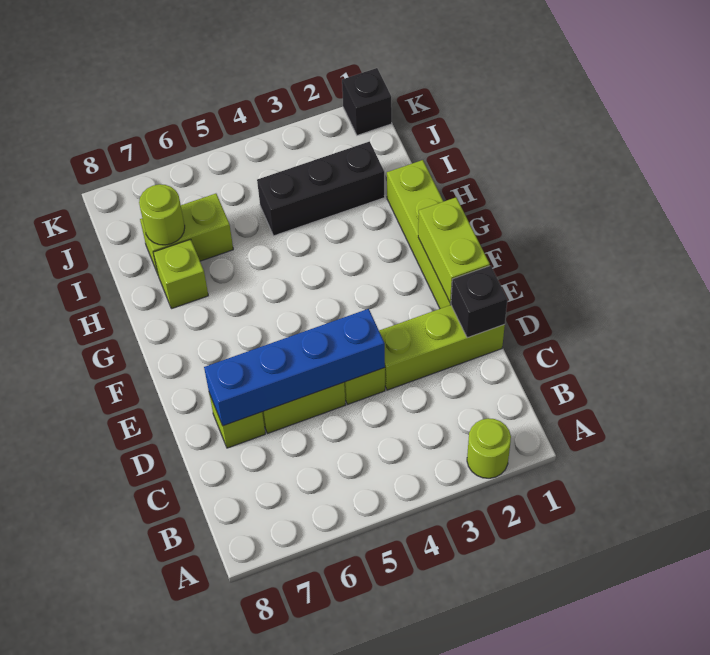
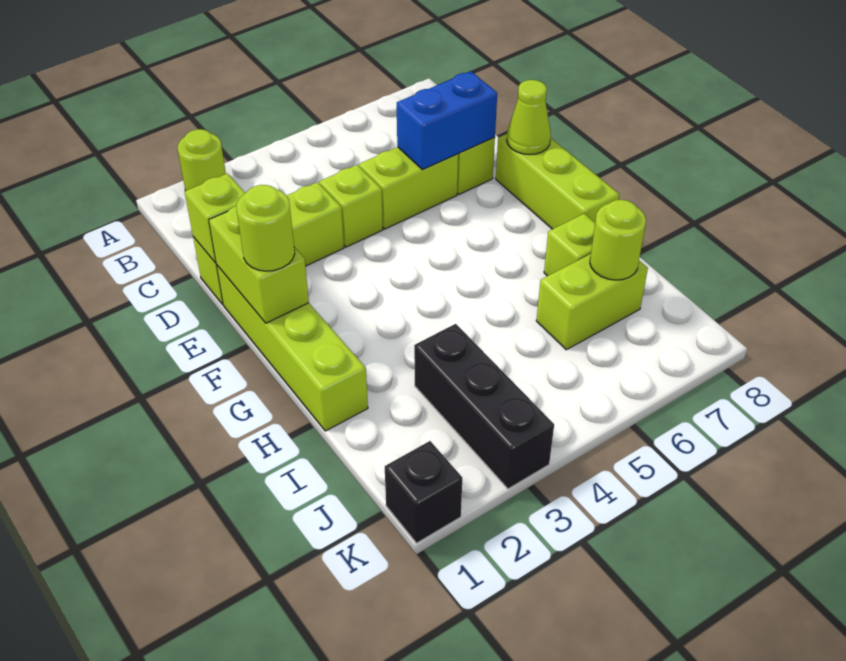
black 1x1 brick [451,266,507,338] -> lime 1x1 brick [185,173,245,263]
blue 1x4 brick [204,309,385,426] -> blue 1x2 brick [397,71,497,169]
none -> lime 1x3 brick [496,134,619,229]
none -> lime 1x1 cone [507,80,551,155]
none -> lime 1x1 round brick [236,185,295,271]
black 1x3 brick [257,142,385,236] -> black 1x3 brick turned to [414,324,554,489]

